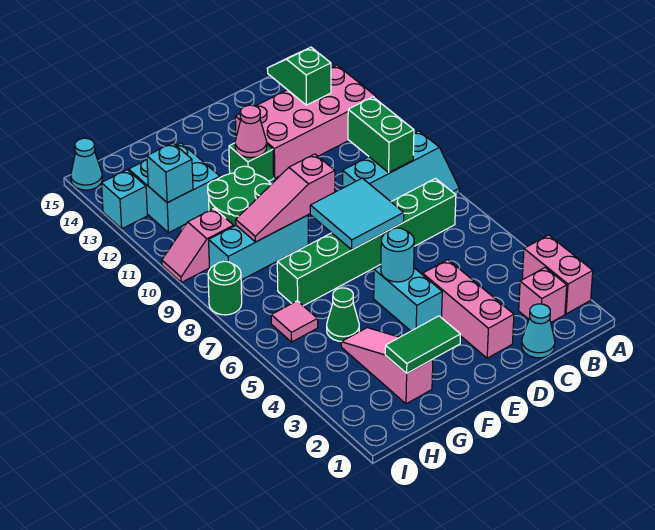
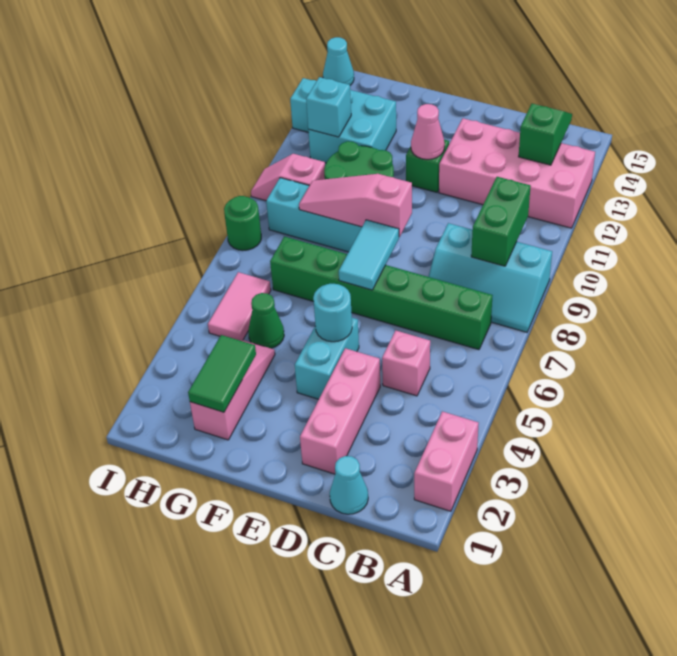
pink 1x1 brick [519,268,567,322] -> pink 1x1 brick moved to [382,331,430,396]
cyan 2x2 tile [310,178,404,250] -> cyan 1x2 tile [339,220,399,290]
green 1x2 tile [385,316,461,373] -> green 1x2 tile turned to [188,335,256,412]
pink 1x1 tile [271,301,318,342] -> pink 1x2 tile [208,272,271,341]

